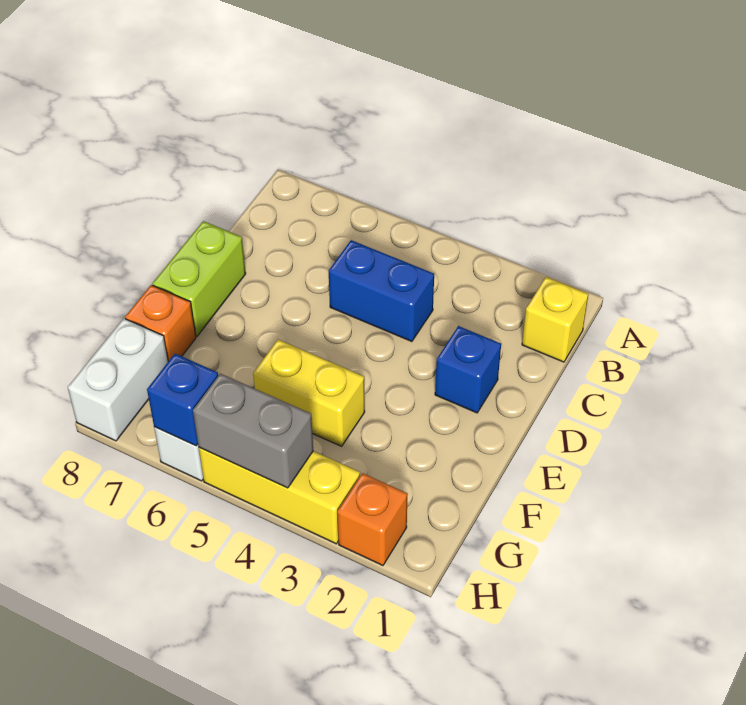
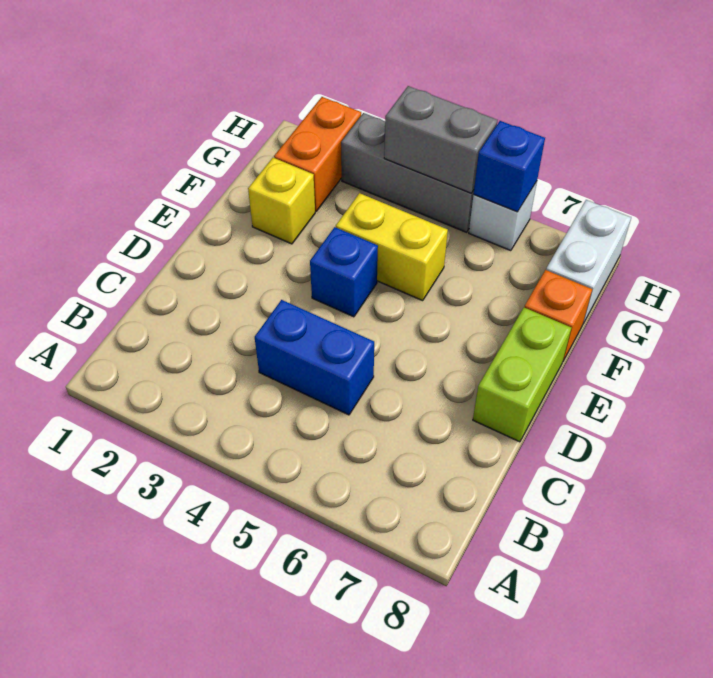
yellow 1x1 brick [522,277,588,362] -> yellow 1x1 brick moved to [248,158,315,244]
blue 1x1 brick [435,326,501,413] -> blue 1x1 brick moved to [310,227,378,317]
orange 1x1 brick [337,473,408,566] -> orange 1x2 brick [274,97,361,211]
yellow 1x3 brick [199,448,360,544] -> grey 1x3 brick [341,113,474,232]

